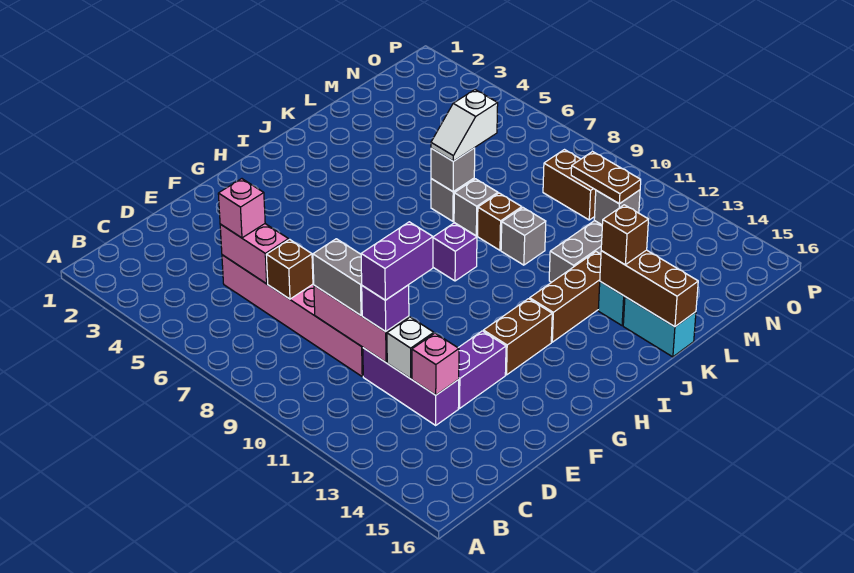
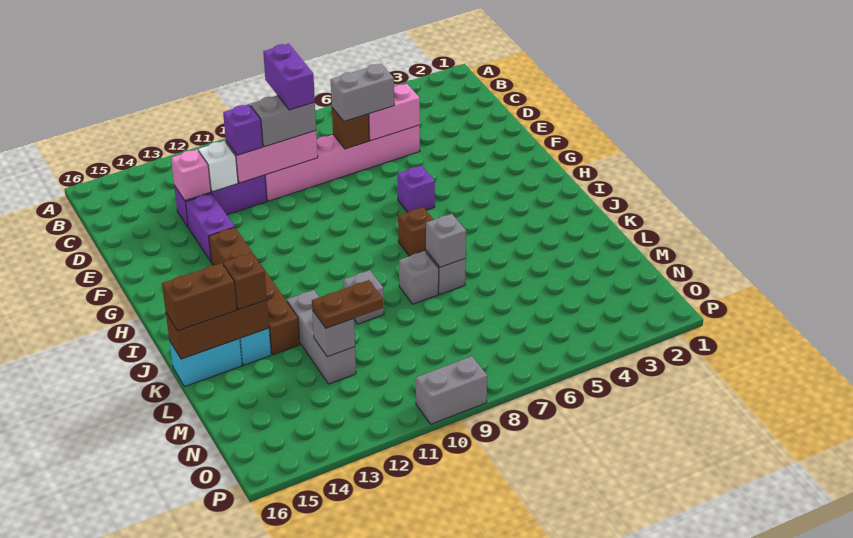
pink 1x1 brick [218,179,265,238] -> none
none -> grey 1x2 brick [331,64,394,121]
purple 1x2 brick [361,222,433,300] -> purple 1x2 brick moved to [263,44,315,110]
purple 1x1 brick [433,223,477,281] -> purple 1x1 brick moved to [397,165,435,212]
white 1x2 slope [431,90,498,161] -> none
brown 1x1 brick [477,193,522,250] -> brown 1x1 brick moved to [398,207,434,256]
brown 1x2 brick [543,150,596,220] -> brown 1x2 brick moved to [162,263,237,331]
none -> grey 1x2 brick [416,356,487,424]

